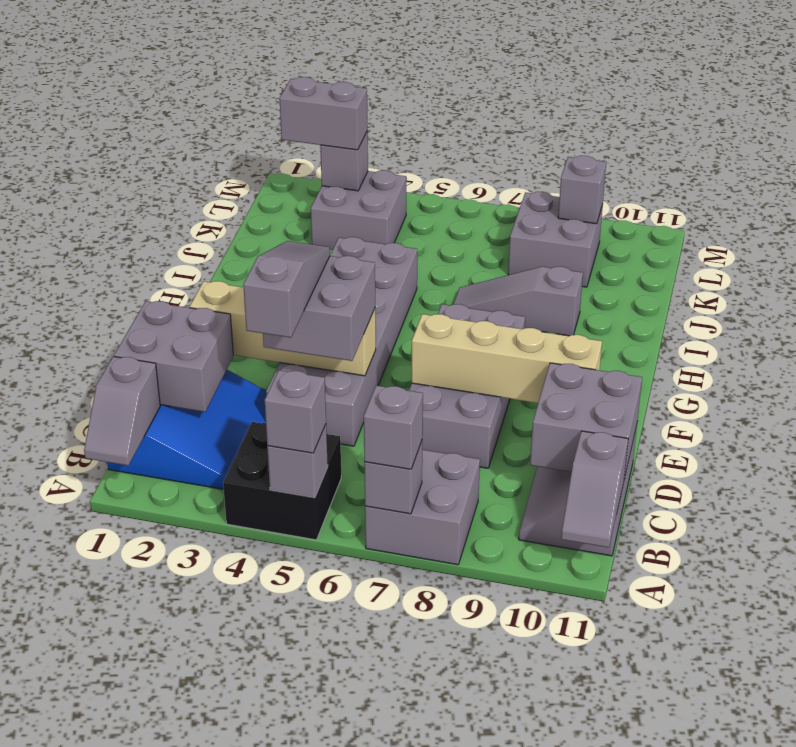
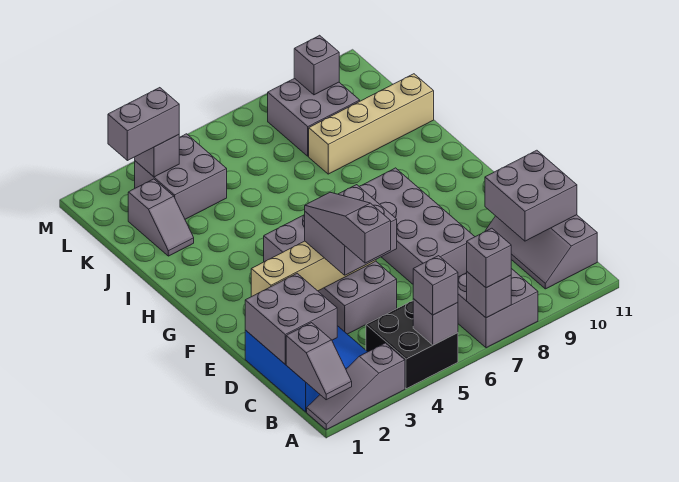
grey 1x2 slope [561,431,628,548] -> grey 1x2 slope moved to [128,179,194,256]
grey 2x6 brick [266,237,417,446] -> grey 2x4 brick [264,215,397,334]
tan 1x4 brick [412,314,602,403] -> tan 1x4 brick moved to [309,74,434,174]
grey 1x3 slope [454,267,583,336] -> grey 1x3 slope moved to [307,343,405,430]

